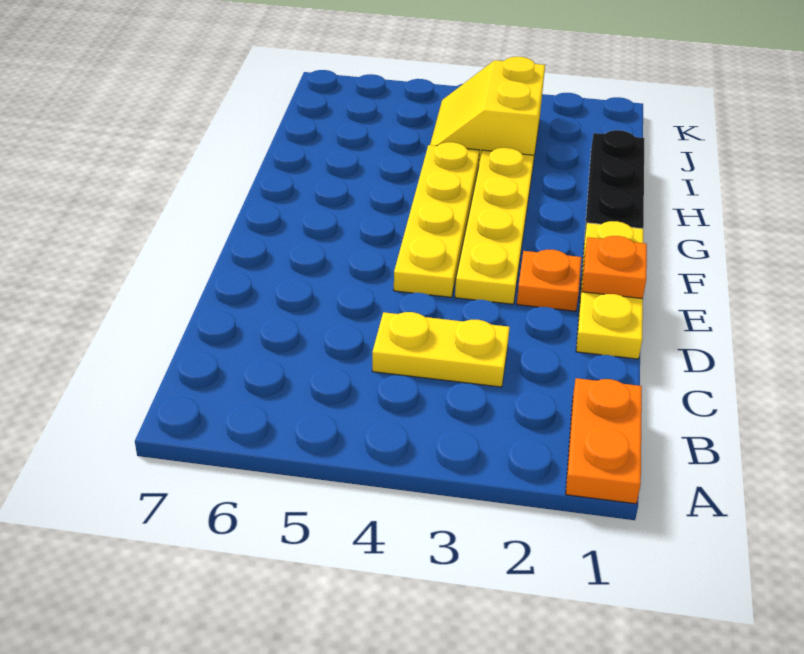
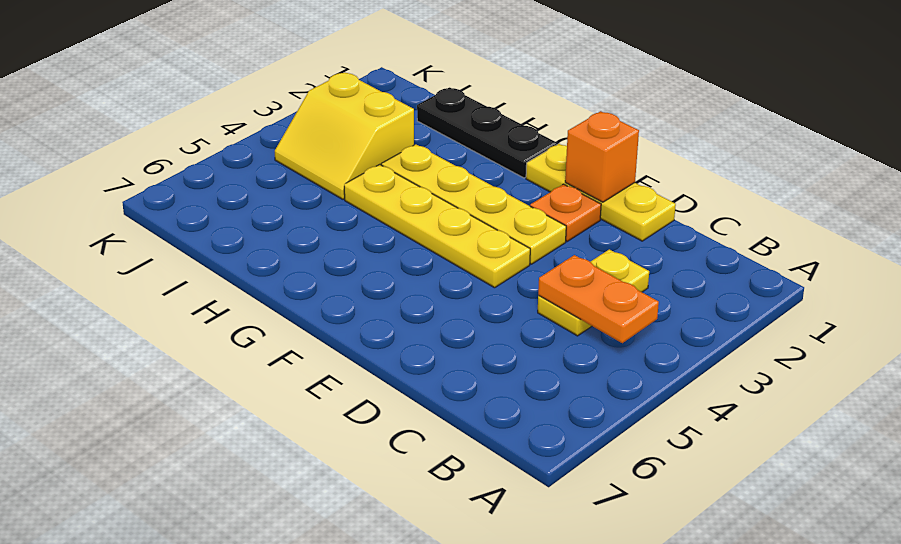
orange 1x2 plate [566,378,642,504] -> orange 1x2 plate moved to [538,255,659,343]
orange 1x1 plate [582,236,647,299] -> orange 1x1 brick [565,111,639,202]

